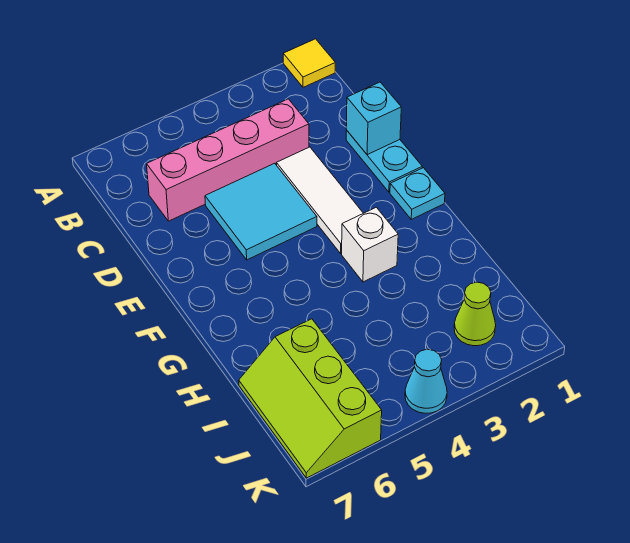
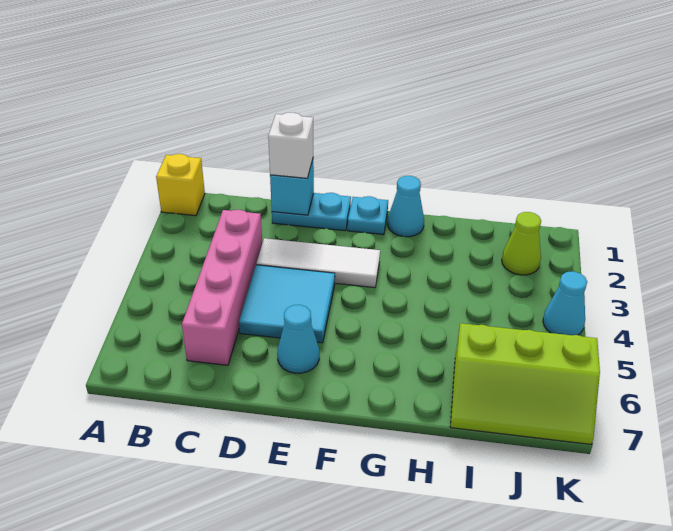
yellow 1x1 tile [283,39,335,87] -> yellow 1x1 brick [156,154,205,216]
none -> cyan 1x1 cone [277,305,319,373]
none -> cyan 1x1 cone [388,176,424,237]
white 1x1 brick [342,207,398,282] -> white 1x1 brick moved to [268,113,313,178]

